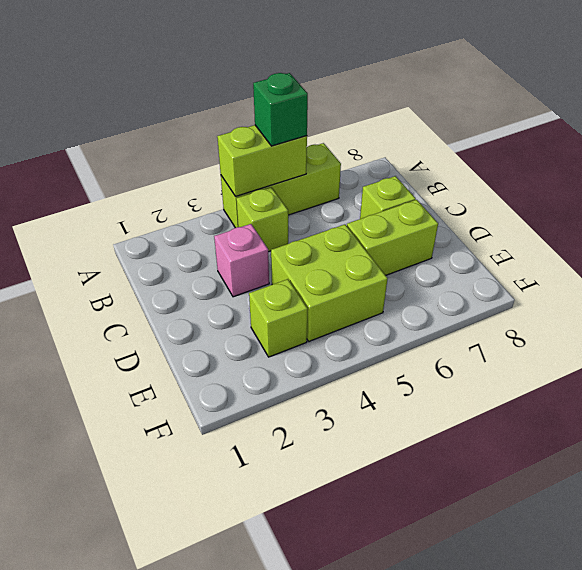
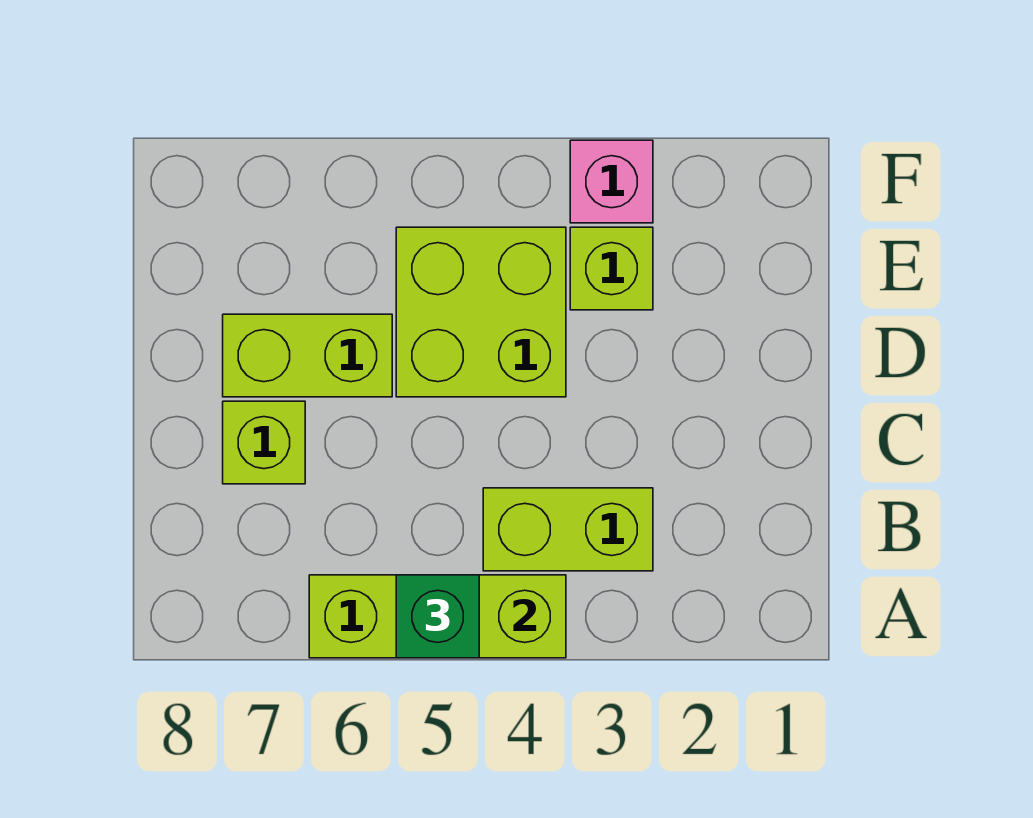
lime 1x1 brick [236,187,288,252] -> lime 1x2 brick [483,488,653,571]
pink 1x1 brick [214,224,269,297] -> pink 1x1 brick moved to [570,140,653,223]

